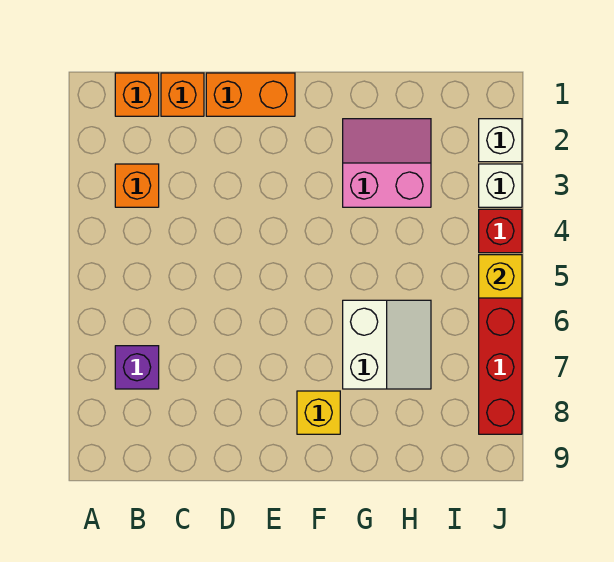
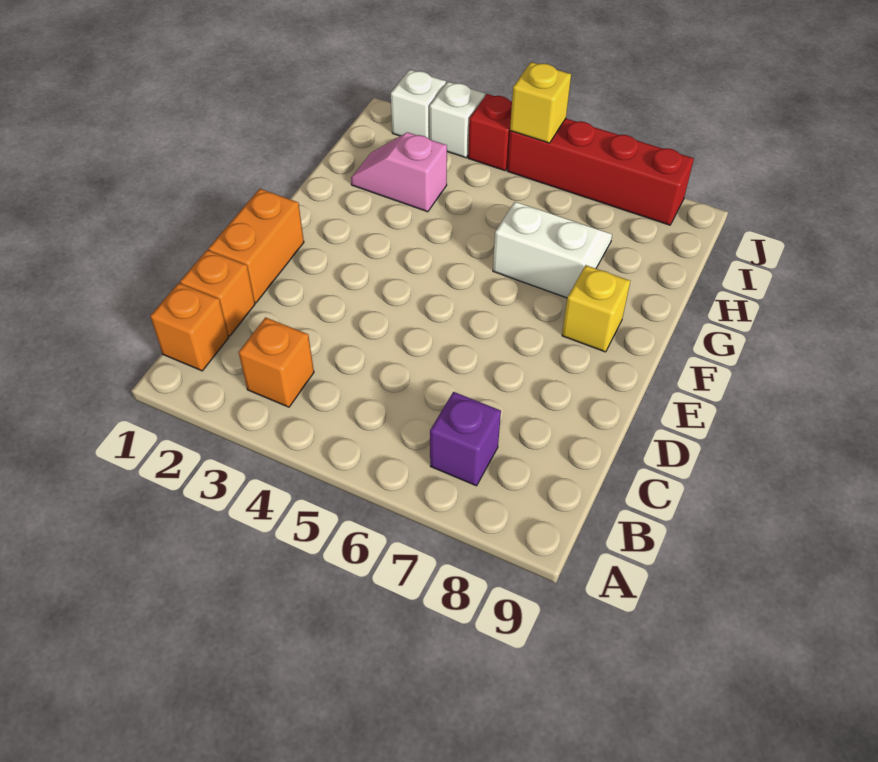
pink 2x2 slope [343,119,431,207] -> pink 1x2 slope [351,132,447,212]

